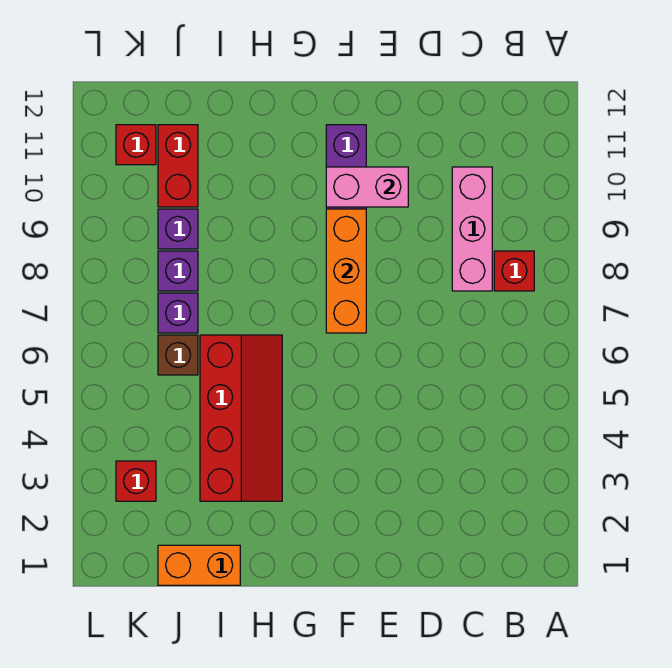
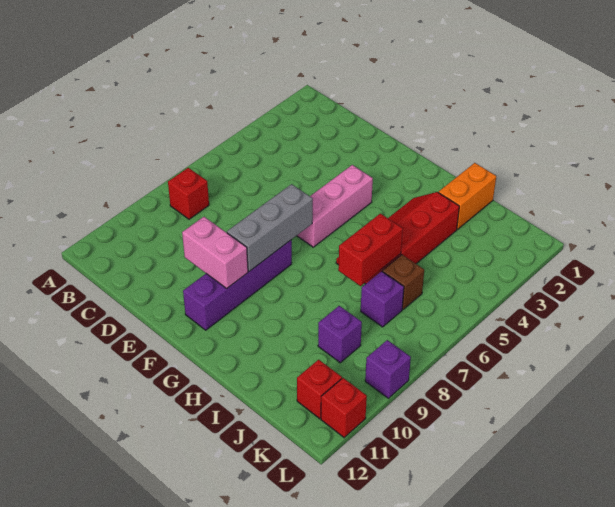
pink 1x3 brick [452,167,492,291] -> pink 1x3 brick moved to [297,165,373,247]
orange 1x3 brick [326,209,366,333] -> grey 1x3 brick [227,184,313,271]
orange 1x2 brick [158,545,240,585] -> orange 1x2 brick turned to [438,163,496,230]
purple 1x1 brick [158,251,198,291] -> purple 1x1 brick moved to [365,340,411,398]
red 1x2 brick [158,125,198,207] -> red 1x2 brick moved to [338,213,403,286]
red 1x1 brick [116,461,156,501] -> red 1x1 brick moved to [321,378,367,438]

